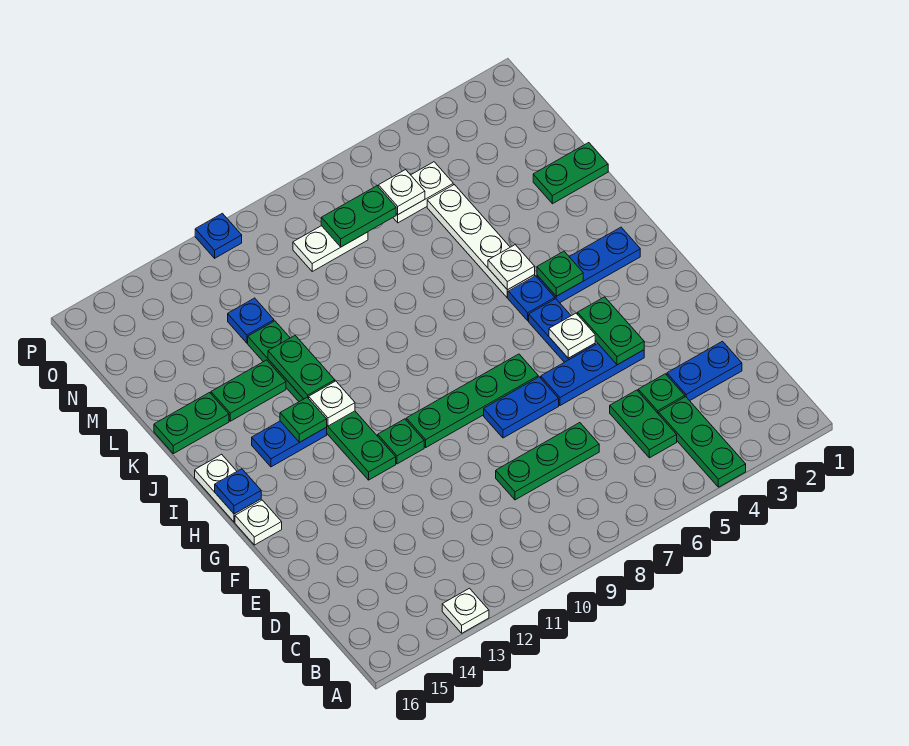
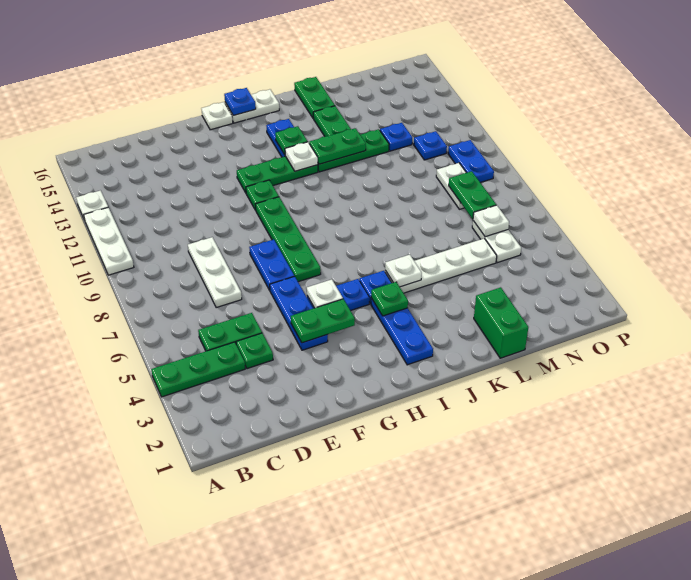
none -> white 1x3 plate [84,207,134,275]
blue 1x2 plate [667,341,742,401] -> blue 1x2 plate moved to [448,140,494,183]
green 1x3 plate [496,423,599,500] -> white 1x3 plate [188,237,242,307]
green 1x2 plate [533,143,608,204] -> green 1x2 brick [474,287,528,358]
blue 1x1 plate [195,213,242,258] -> blue 1x1 plate moved to [414,131,447,160]

